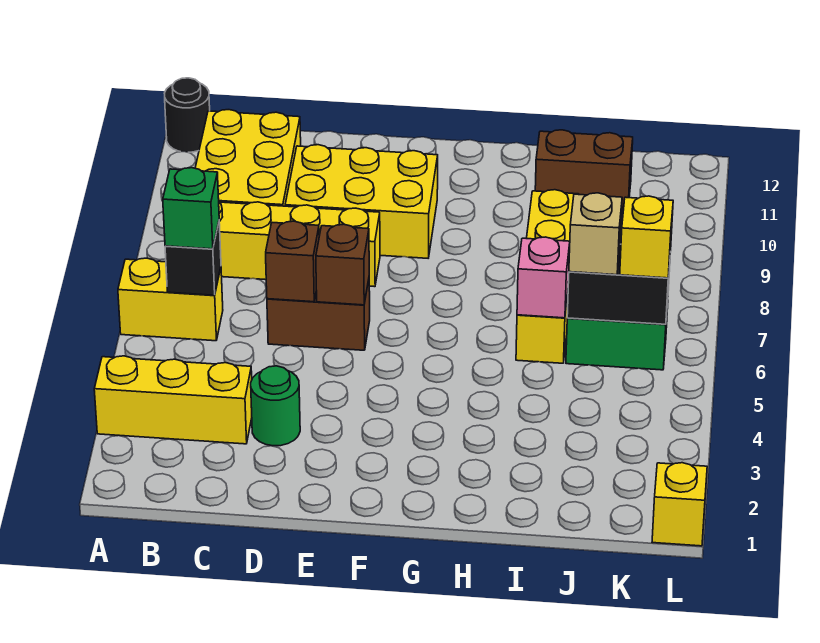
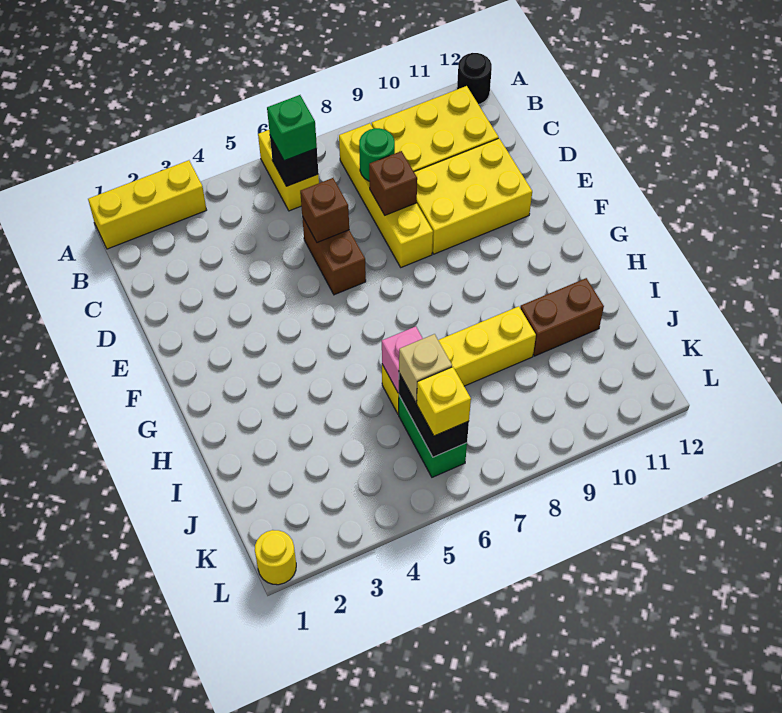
yellow 1x3 brick [94,356,252,444] -> yellow 1x3 brick turned to [88,160,206,249]
green 1x1 round brick [251,366,300,446] -> green 1x1 round brick moved to [359,128,395,181]
yellow 2x3 brick [285,145,438,258] -> yellow 2x3 brick turned to [414,138,532,254]
brown 1x1 brick [316,224,369,305] -> brown 1x1 brick moved to [369,151,417,215]
brown 1x2 brick [535,130,633,209] -> brown 1x2 brick turned to [520,278,604,356]
yellow 1x1 brick [652,463,707,546] -> yellow 1x1 round brick [255,530,296,585]

